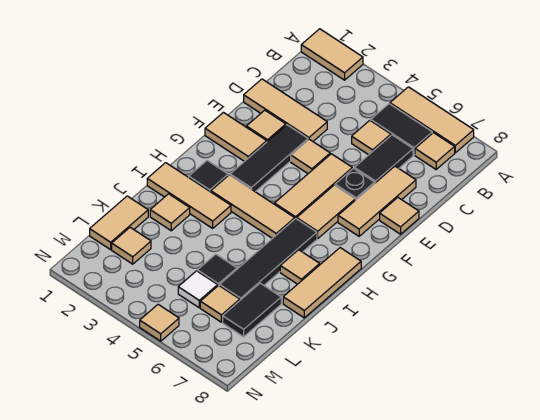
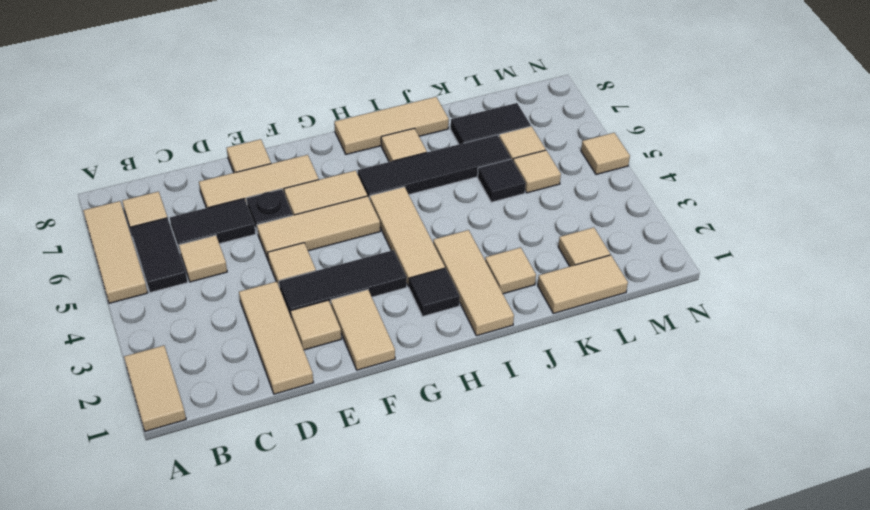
white 1x1 tile [178,271,218,308] -> tan 1x1 tile [513,150,561,193]

